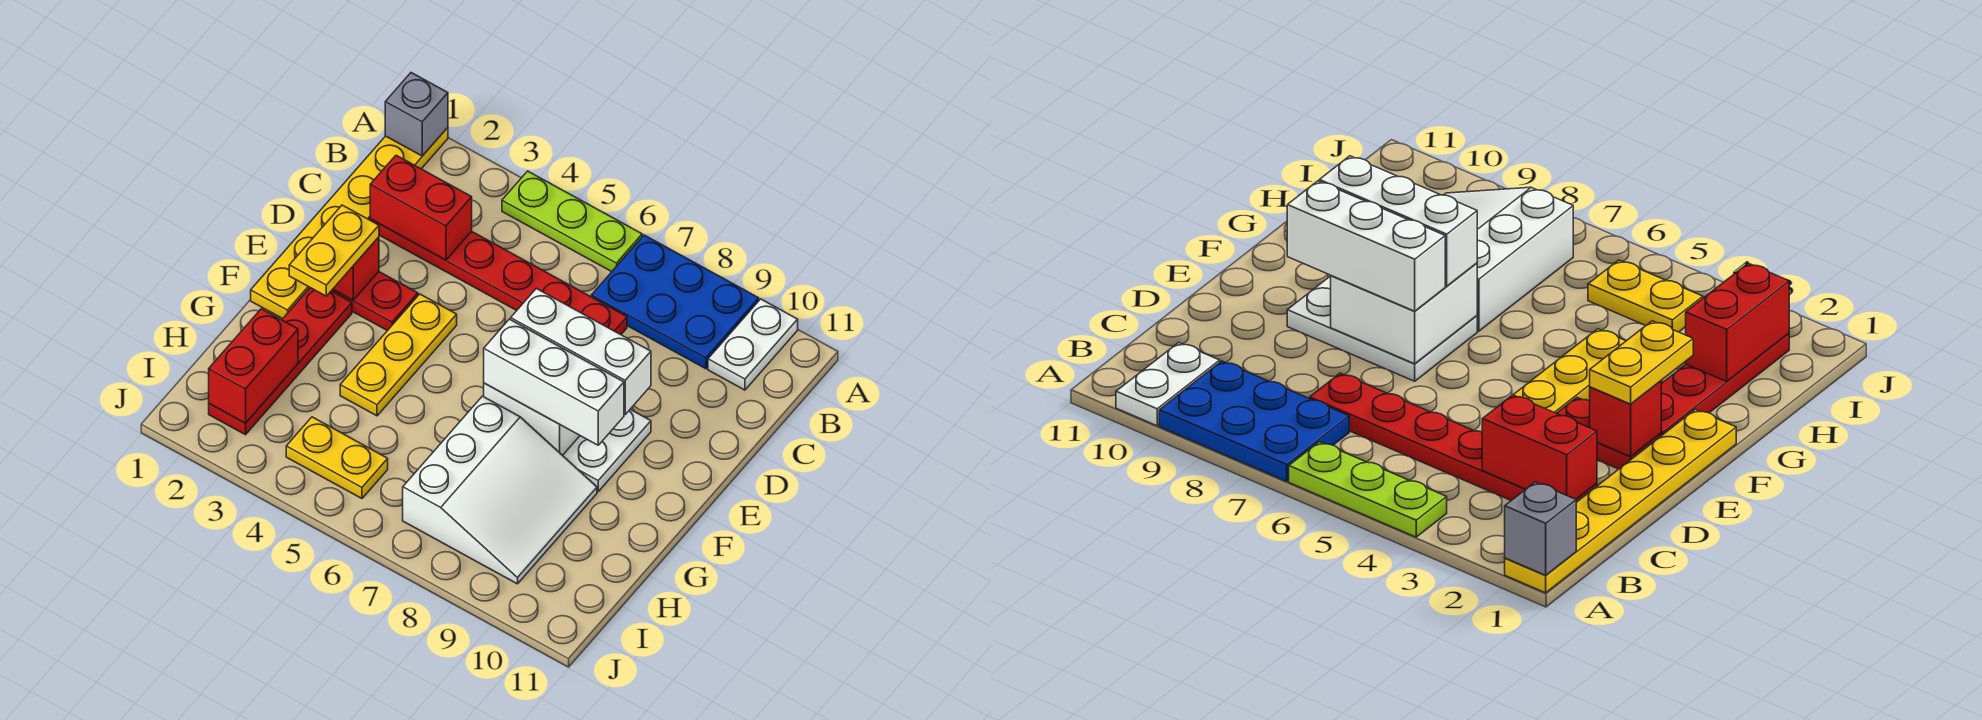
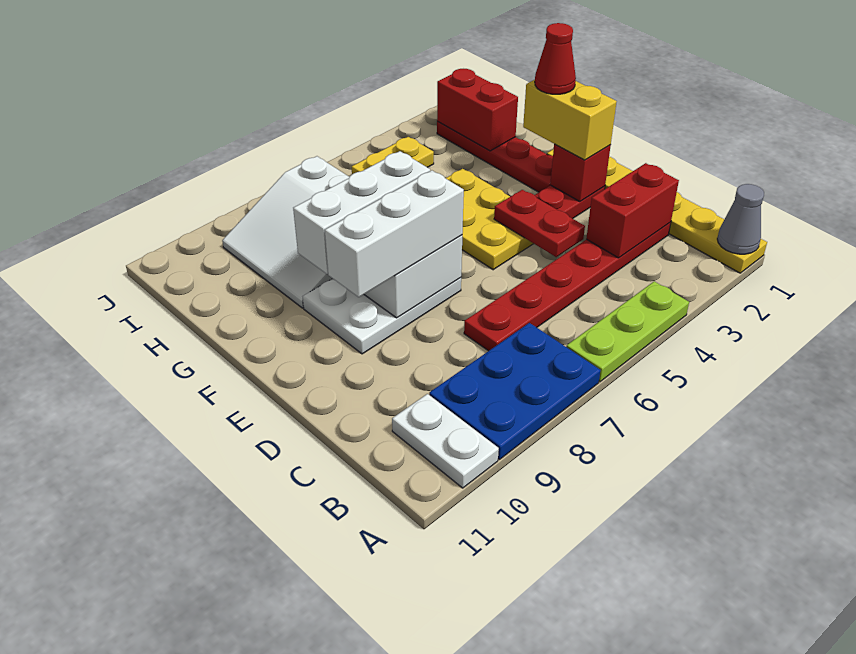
grey 1x1 brick [385,73,448,156] -> grey 1x1 cone [717,184,764,254]
none -> red 1x2 plate [494,190,585,257]
yellow 1x2 plate [289,205,379,296] -> yellow 1x2 brick [523,80,617,160]
yellow 1x3 plate [340,294,457,416] -> yellow 2x3 plate [446,169,534,270]
none -> red 1x1 cone [535,23,576,94]

